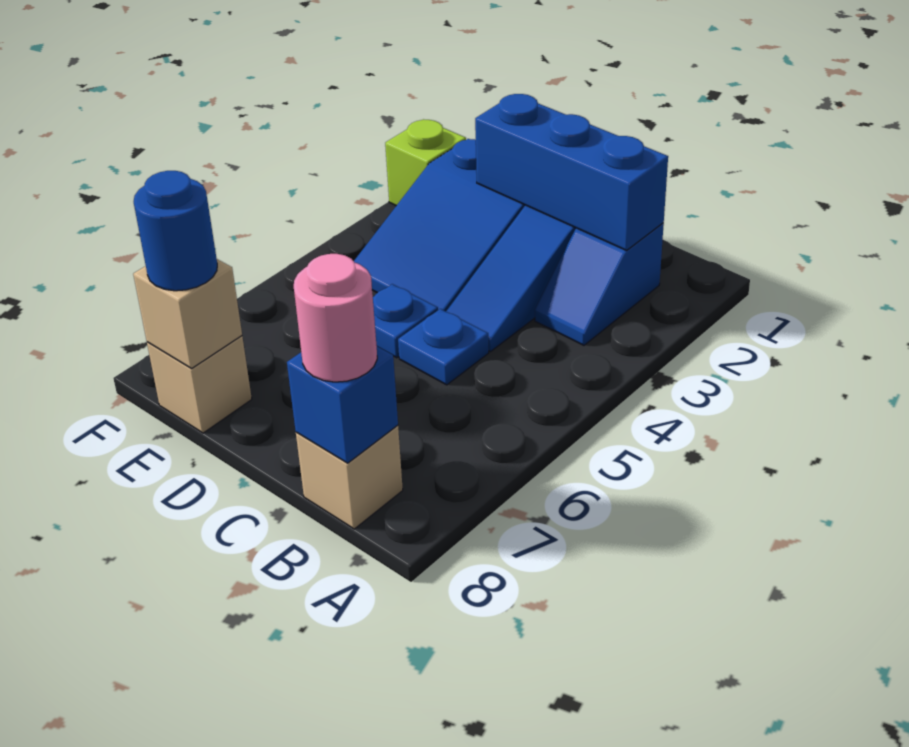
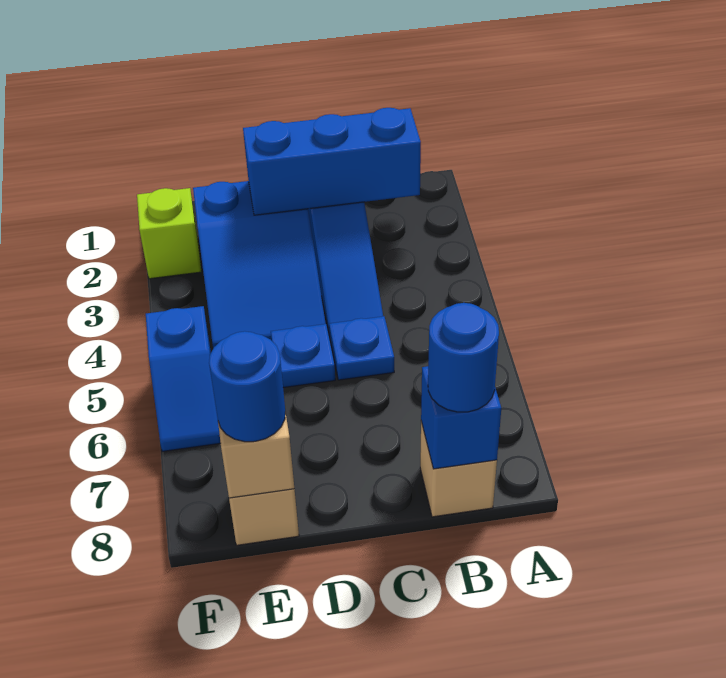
blue 1x2 slope [535,223,664,345] -> blue 1x2 slope moved to [146,306,220,451]
pink 1x1 round brick [294,254,377,382] -> blue 1x1 round brick [428,303,499,412]

